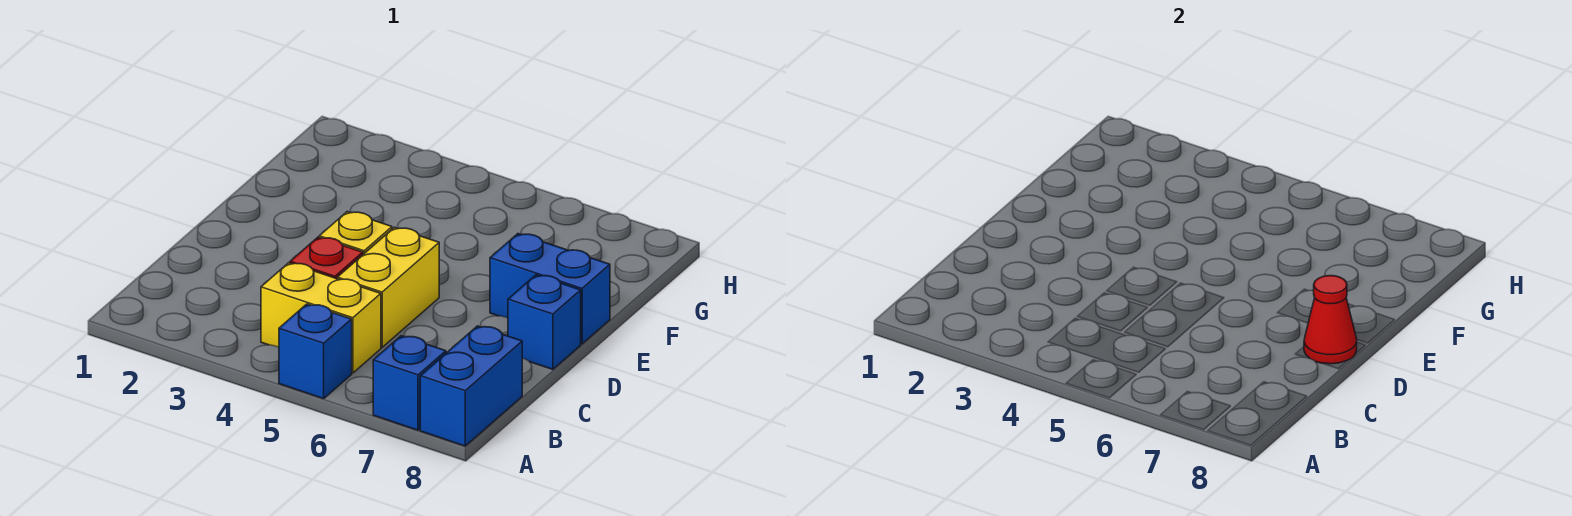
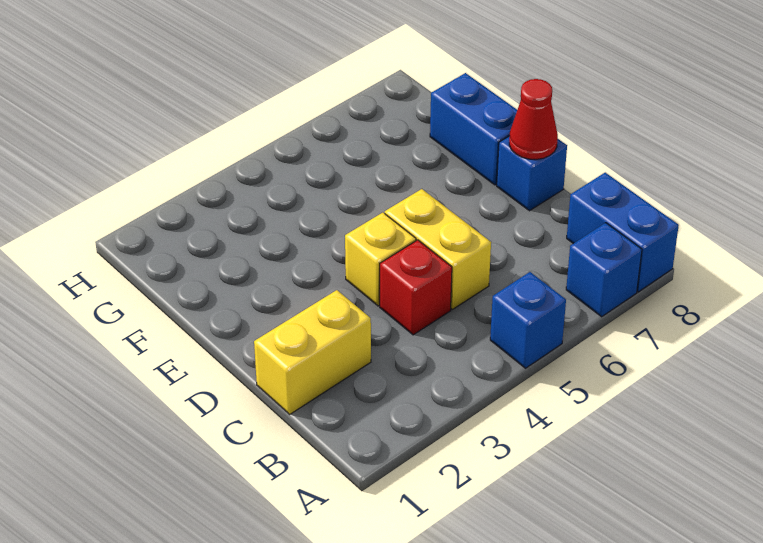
yellow 1x2 brick [261,263,381,373] -> yellow 1x2 brick moved to [254,290,371,414]
blue 1x2 brick [490,234,610,344] -> blue 1x2 brick turned to [430,73,517,185]

